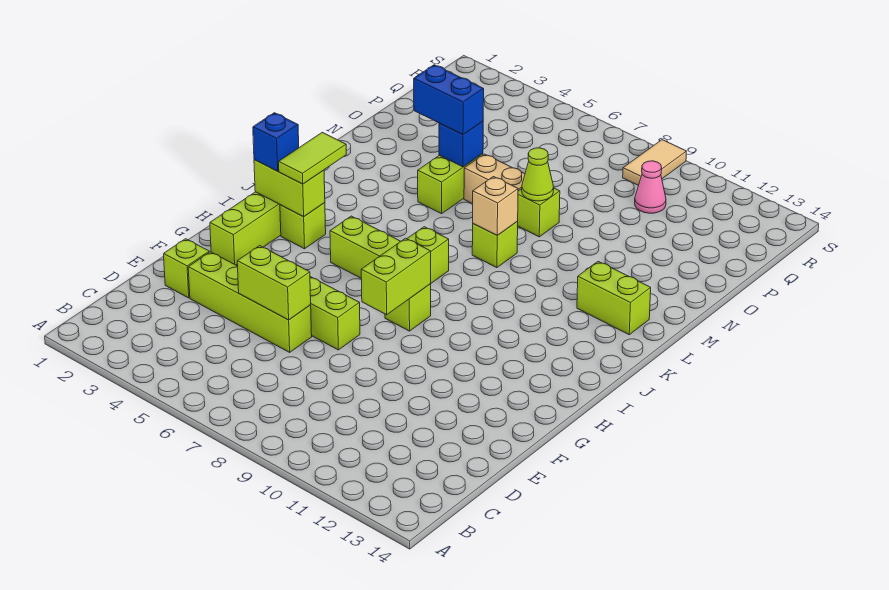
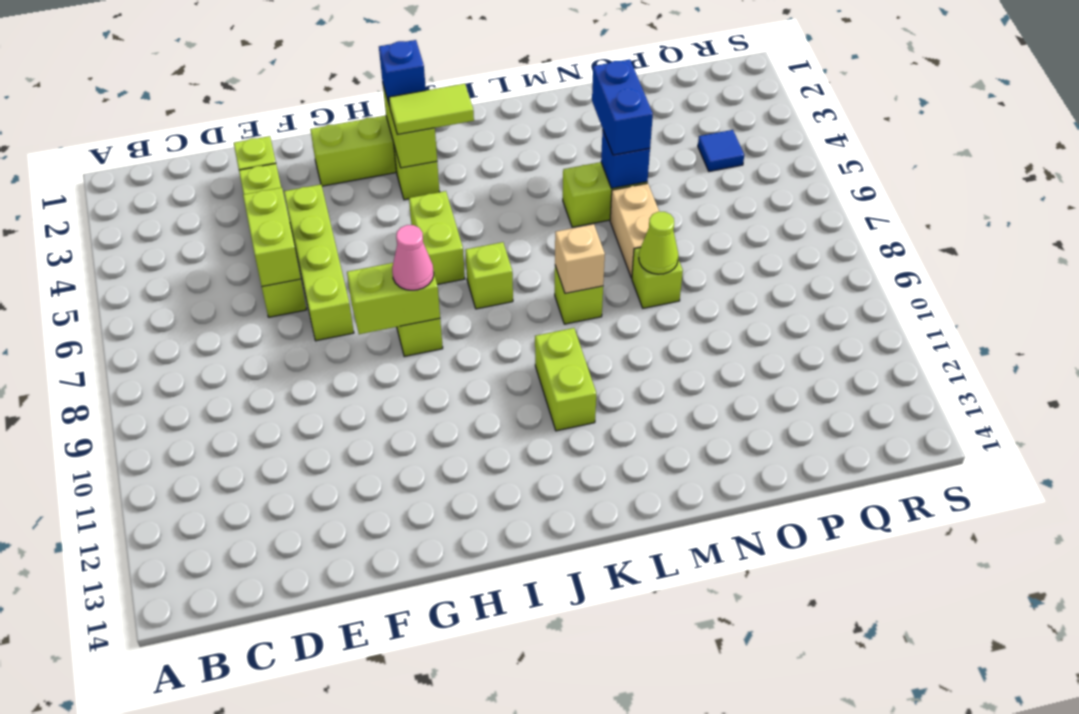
lime 1x2 brick [577,261,651,335] -> lime 1x2 brick moved to [535,328,596,431]
none -> blue 1x1 tile [698,130,744,171]
pink 1x1 cone [635,161,666,213] -> pink 1x1 cone moved to [392,225,434,290]
tan 1x2 tile [623,140,687,186] -> none

